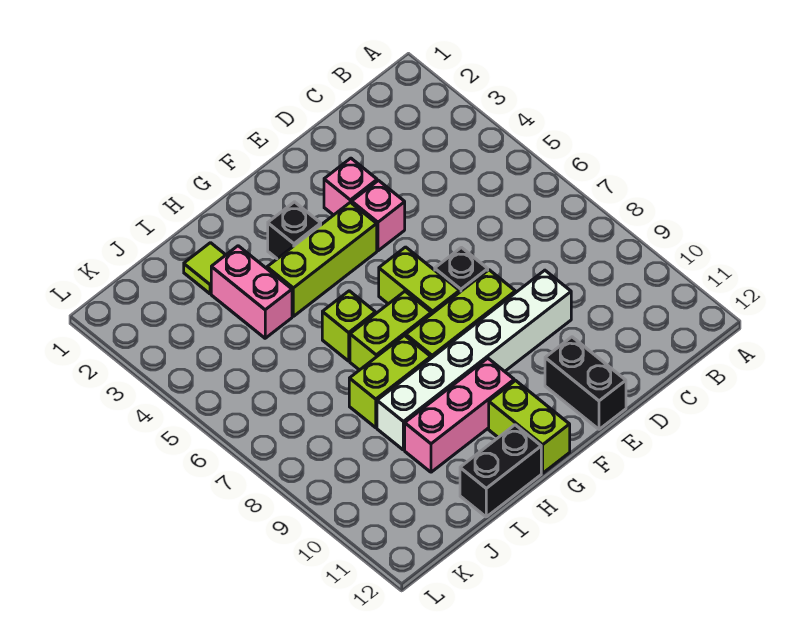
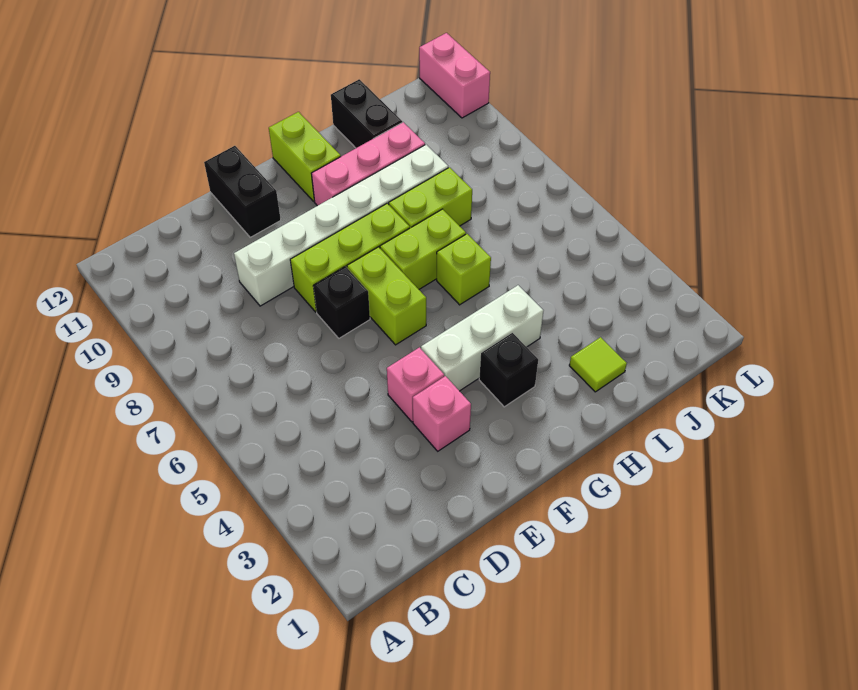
lime 1x3 brick [267,202,377,316] -> white 1x3 brick [421,285,543,391]
black 1x2 brick [460,425,541,517] -> black 1x2 brick turned to [331,79,402,148]
pink 1x2 brick [211,246,292,338] -> pink 1x2 brick moved to [419,33,490,118]

